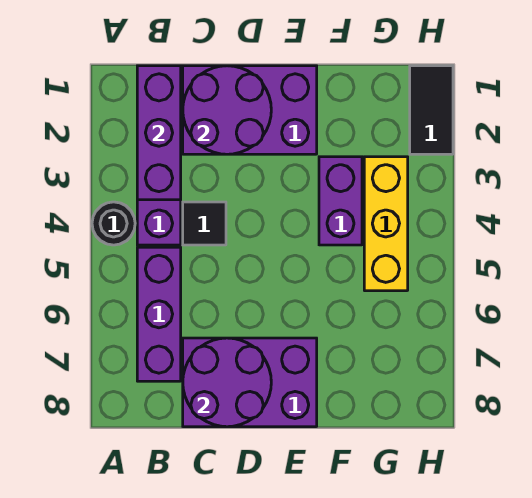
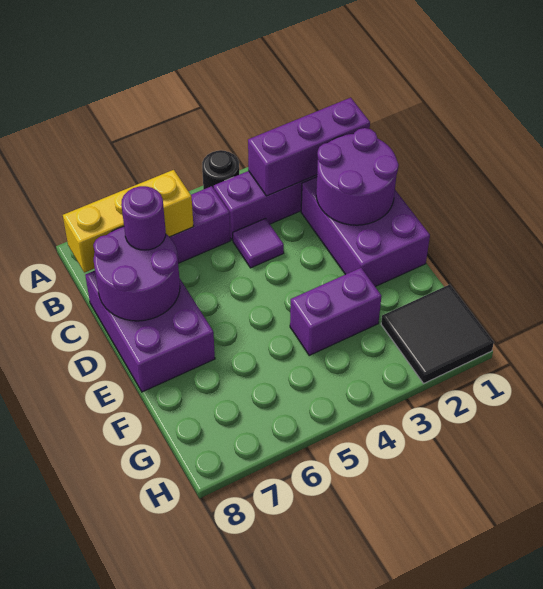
black 1x1 tile [183,202,226,245] -> purple 1x1 tile [233,219,284,268]
none -> purple 1x1 round brick [121,186,166,250]
yellow 1x3 brick [364,157,408,291] -> yellow 1x3 brick moved to [63,170,194,273]
black 1x2 tile [410,66,453,154] -> black 2x2 tile [381,284,494,383]

